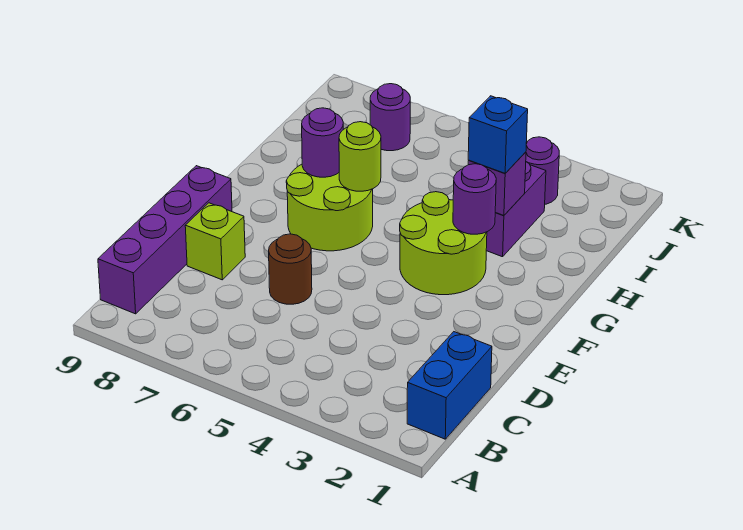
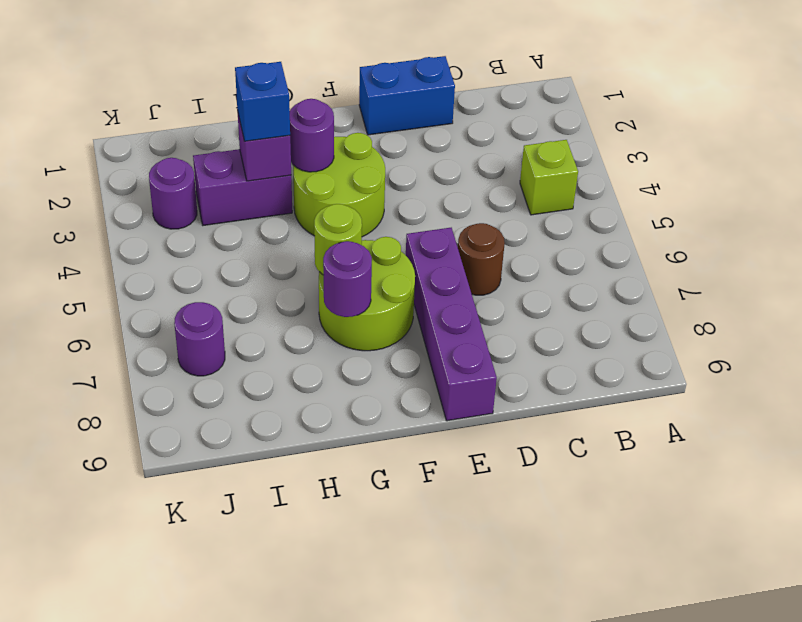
blue 1x2 brick [407,332,492,439] -> blue 1x2 brick moved to [359,56,455,135]
purple 1x4 brick [98,166,232,314] -> purple 1x4 brick turned to [406,228,497,421]
lime 1x1 brick [185,203,245,280] -> lime 1x1 brick moved to [520,140,578,215]

